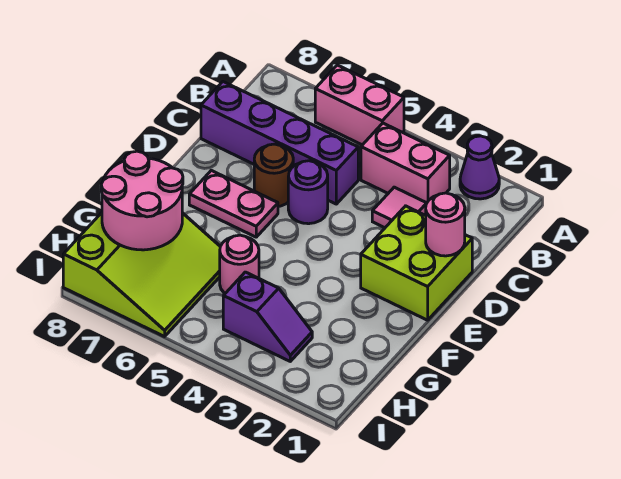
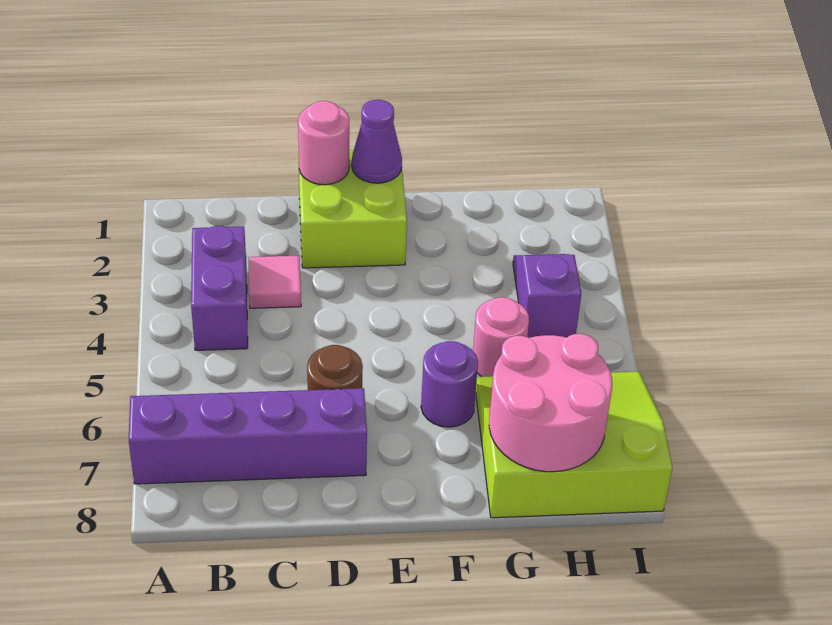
purple 1x1 cone [460,136,499,199] -> purple 1x1 cone moved to [352,100,402,183]
pink 1x2 brick [315,65,404,145] -> none
pink 1x2 brick [361,123,450,203] -> purple 1x2 brick [191,226,248,350]
purple 1x4 brick [201,82,358,204] -> purple 1x4 brick turned to [129,388,367,484]
purple 1x1 round brick [288,161,328,224] -> purple 1x1 round brick moved to [421,341,478,427]
pink 1x2 plate [189,170,278,237] -> none

